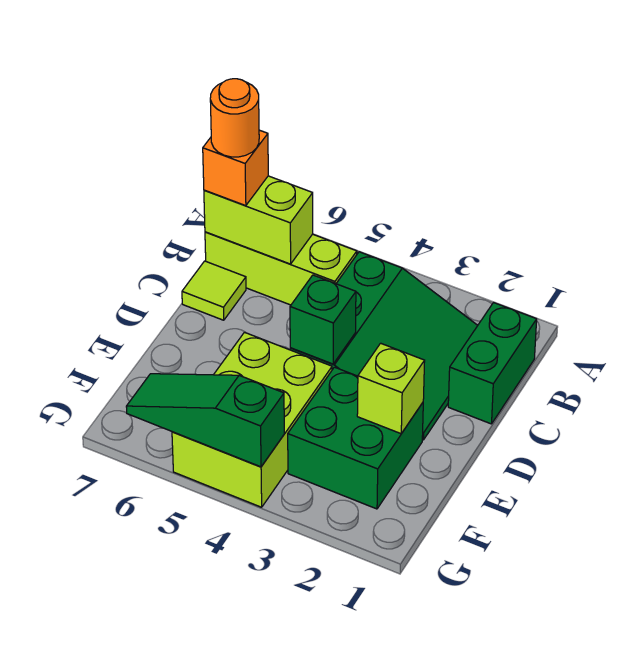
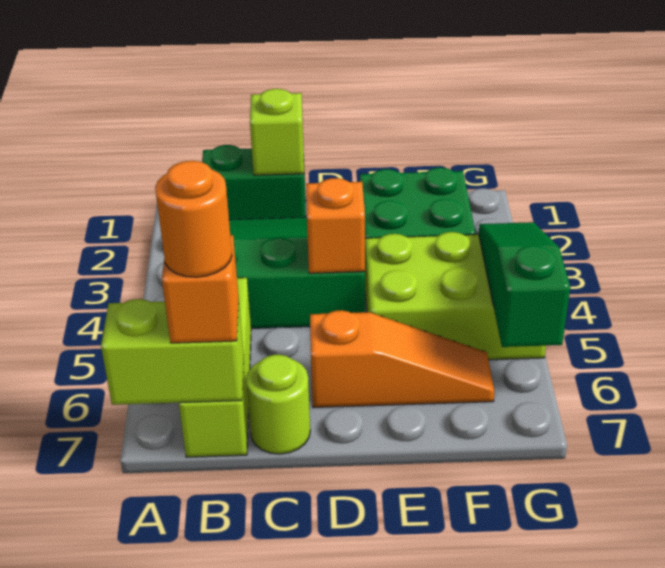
lime 1x2 brick [204,176,313,264] -> lime 1x2 brick turned to [101,299,244,405]
lime 1x1 tile [182,261,246,320] -> lime 1x1 round brick [246,355,310,454]
green 1x1 brick [290,275,356,364] -> orange 1x1 brick [306,178,365,273]
none -> orange 1x3 slope [310,310,494,407]
lime 1x1 brick [357,343,425,434] -> lime 1x1 brick moved to [250,89,304,175]
green 1x3 slope [126,374,284,467] -> green 1x3 slope turned to [479,222,570,347]

